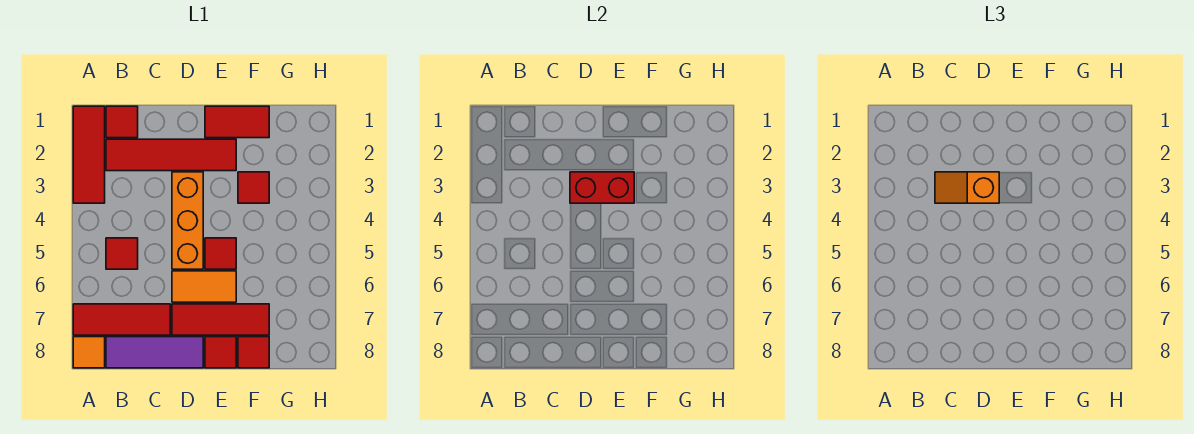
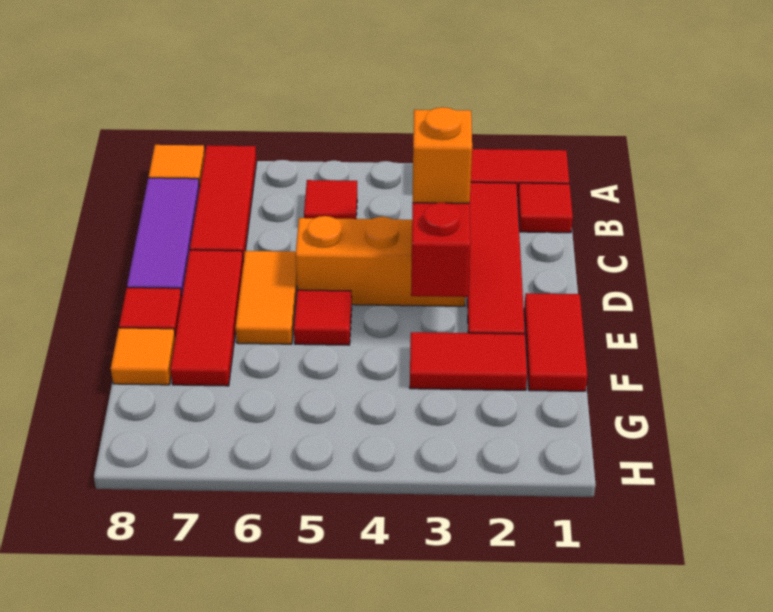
red 1x1 tile [238,172,269,203] -> red 1x2 tile [410,332,527,390]
red 1x1 tile [238,337,269,368] -> orange 1x1 tile [111,328,175,385]

